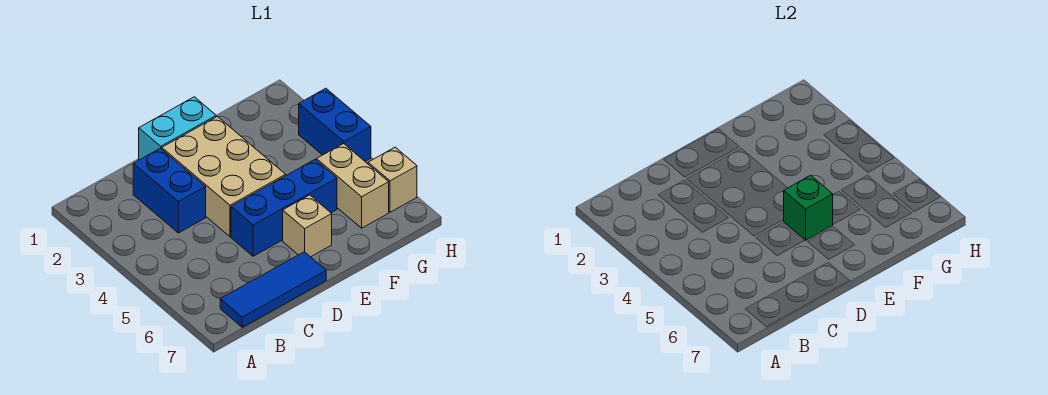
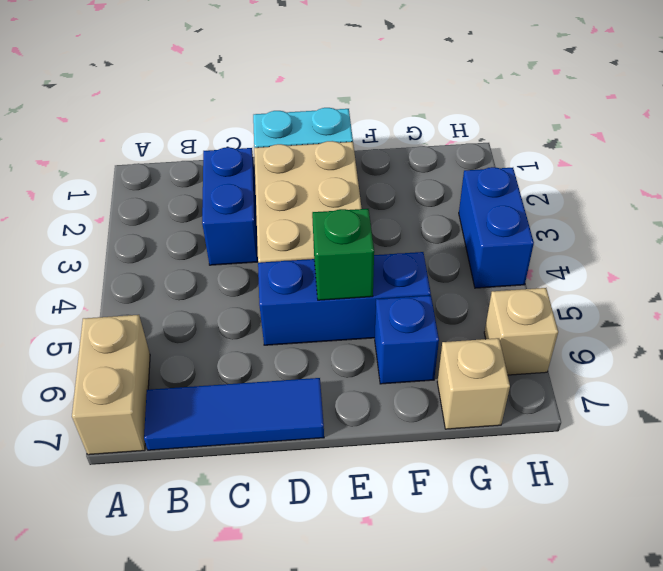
tan 1x1 brick [283,195,332,257] -> tan 1x1 brick moved to [437,338,510,429]
none -> blue 1x1 brick [375,295,439,384]
tan 1x2 brick [317,144,389,228] -> tan 1x2 brick moved to [72,315,150,455]

